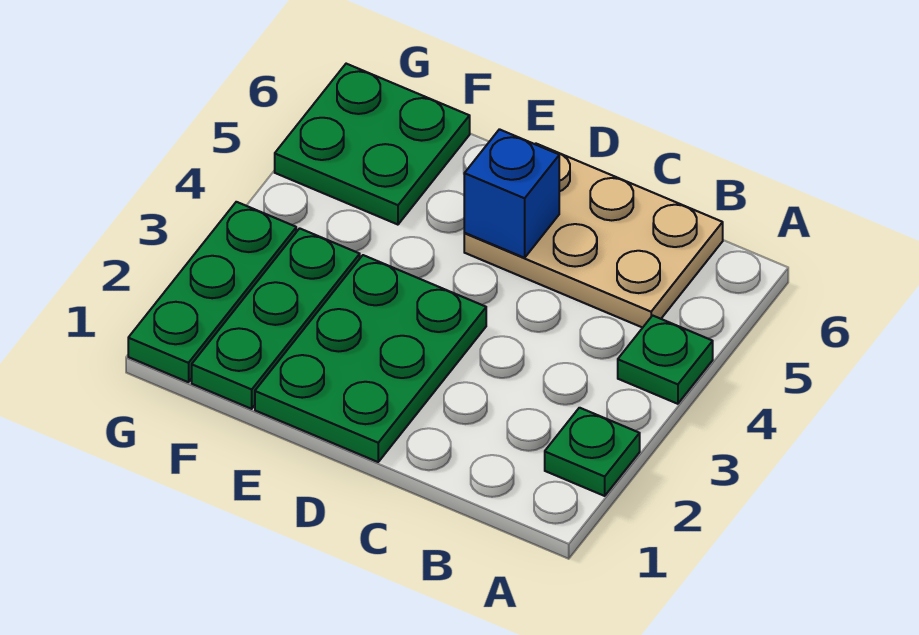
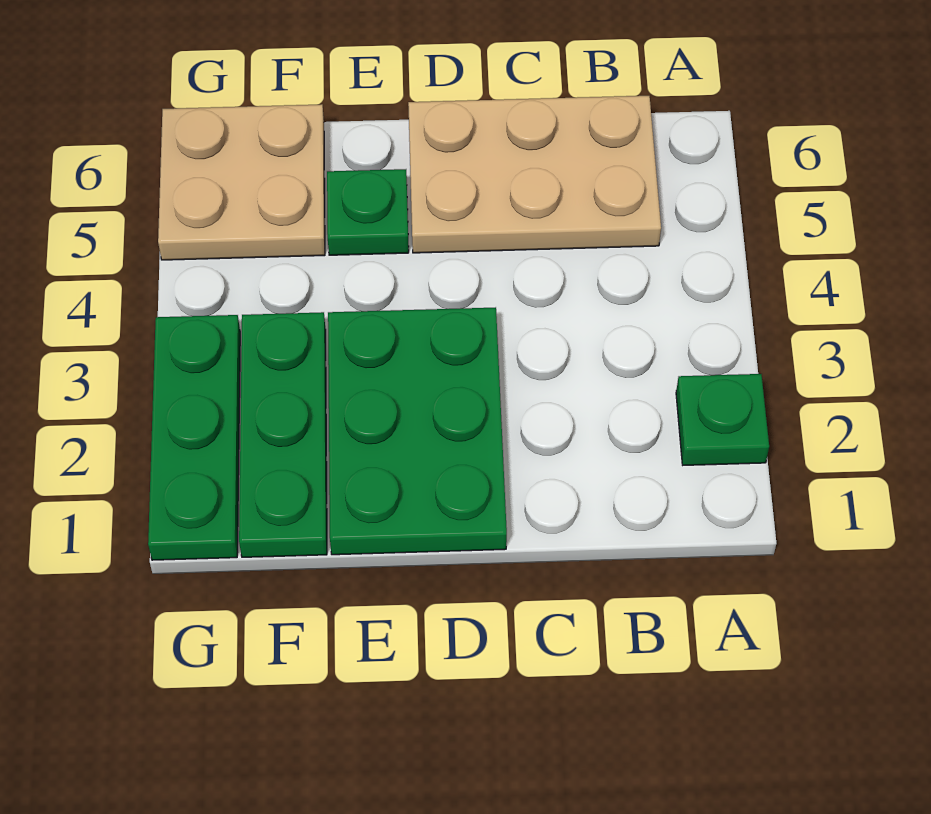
green 1x1 plate [618,315,713,404] -> green 1x1 plate moved to [327,169,409,255]
blue 1x1 brick [464,129,559,258] -> none
green 2x2 plate [275,64,470,225] -> tan 2x2 plate [158,104,325,260]

